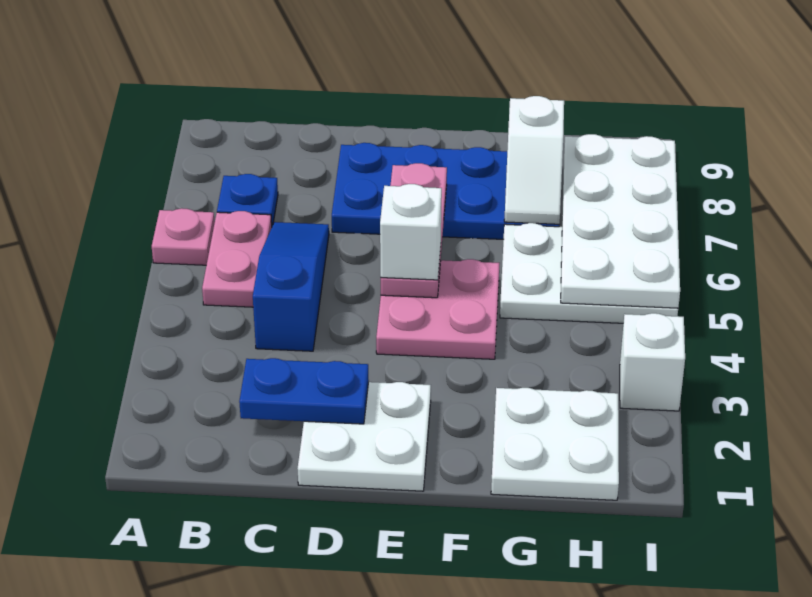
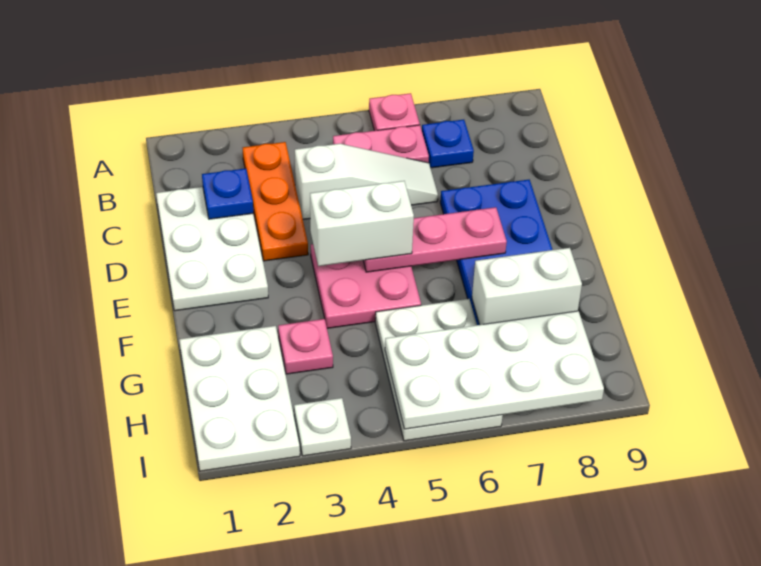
none -> orange 1x3 plate [243,142,308,261]
blue 1x2 plate [239,358,369,424] -> blue 1x1 plate [202,168,253,219]
blue 1x3 slope [253,222,329,351] -> white 1x3 slope [295,144,438,219]
white 2x2 plate [298,382,431,491] -> white 2x3 plate [156,187,268,311]
white 1x1 brick [380,184,442,280] -> white 1x2 brick [310,181,414,266]
white 2x2 plate [491,388,619,500] -> white 2x3 plate [179,326,300,471]
none -> pink 1x1 plate [278,319,333,374]
white 1x2 slope [504,96,564,224] -> white 1x2 brick [472,248,582,325]
white 1x1 brick [620,313,685,411] -> white 1x1 plate [294,398,351,456]

